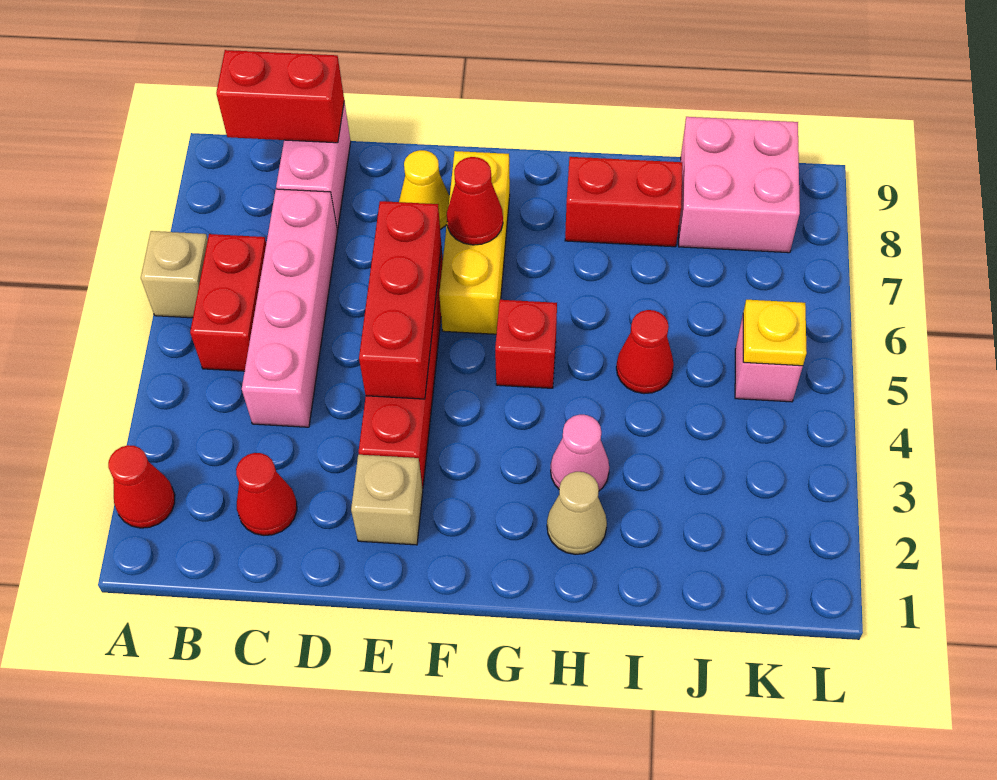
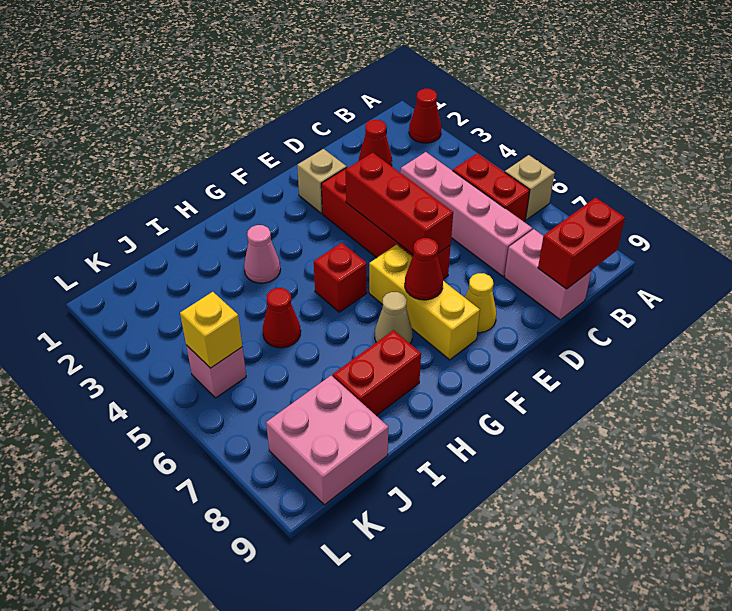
tan 1x1 cone [547,472,607,554] -> tan 1x1 cone moved to [375,292,412,343]
yellow 1x1 plate [743,300,807,366] -> yellow 1x1 brick [180,292,242,368]

